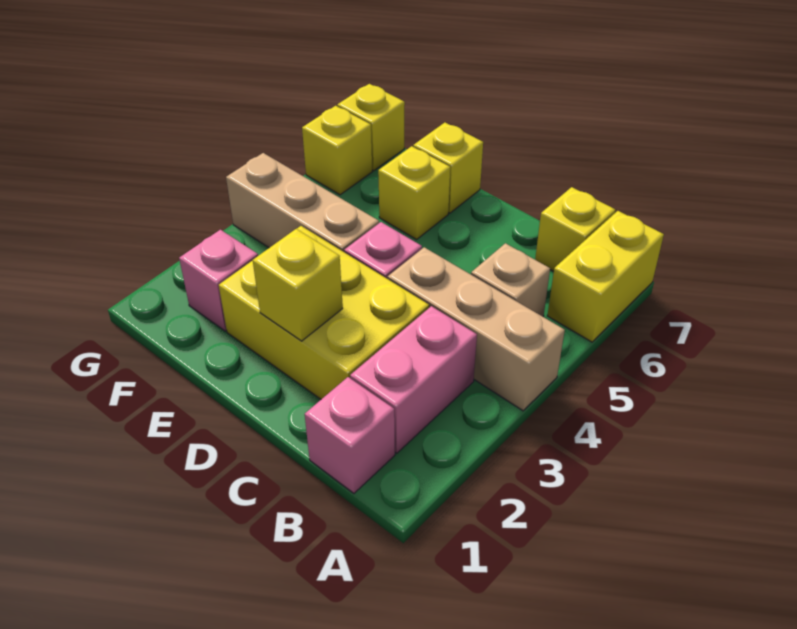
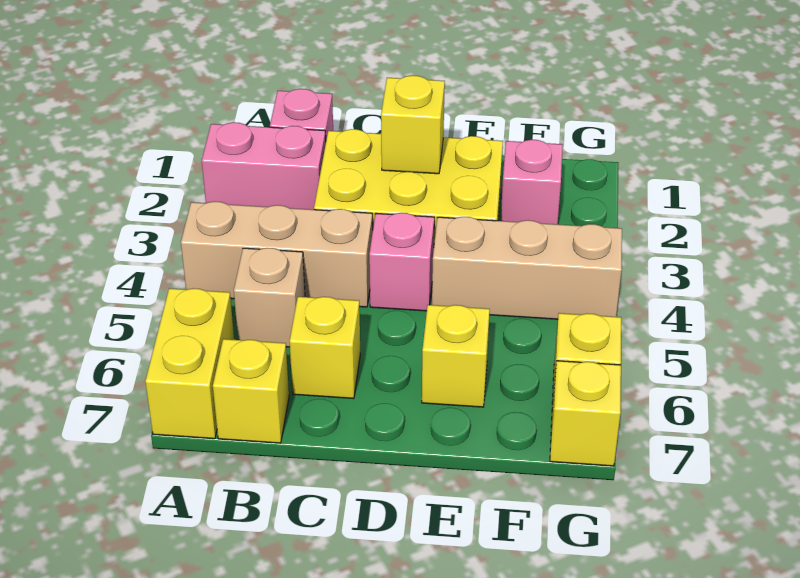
pink 1x2 brick [350,306,477,453] -> pink 1x2 brick turned to [202,122,326,210]
yellow 1x1 brick [413,123,483,213] -> yellow 1x1 brick moved to [289,297,360,399]

